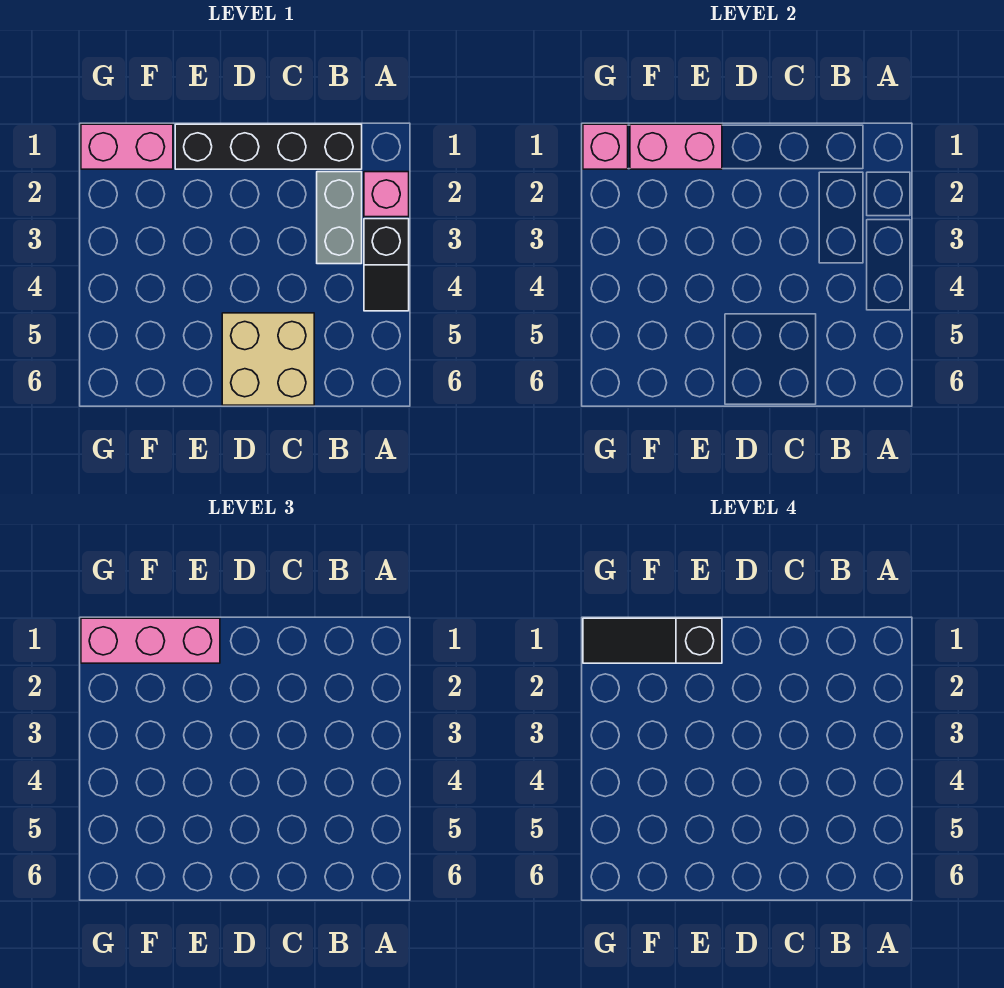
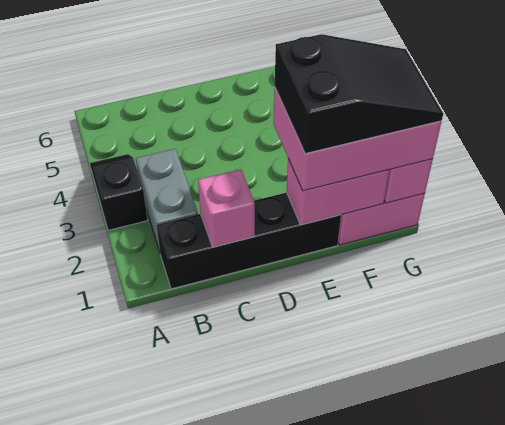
pink 1x1 brick [364,172,409,217] -> pink 1x1 brick moved to [198,169,255,247]
tan 2x2 brick [222,313,314,405] -> none
pink 1x3 brick [81,618,220,663] -> pink 2x3 brick [274,88,442,191]
black 1x3 slope [583,618,722,663] -> black 2x3 slope [275,34,443,153]

